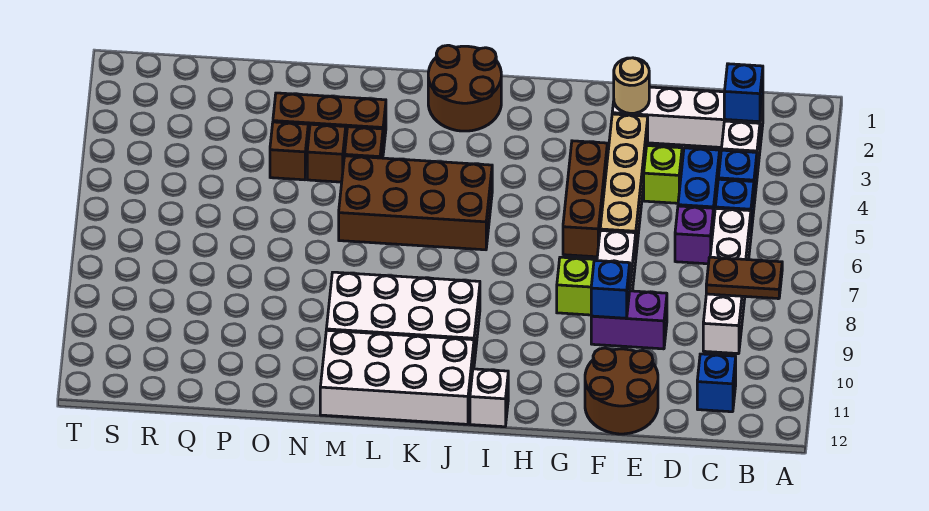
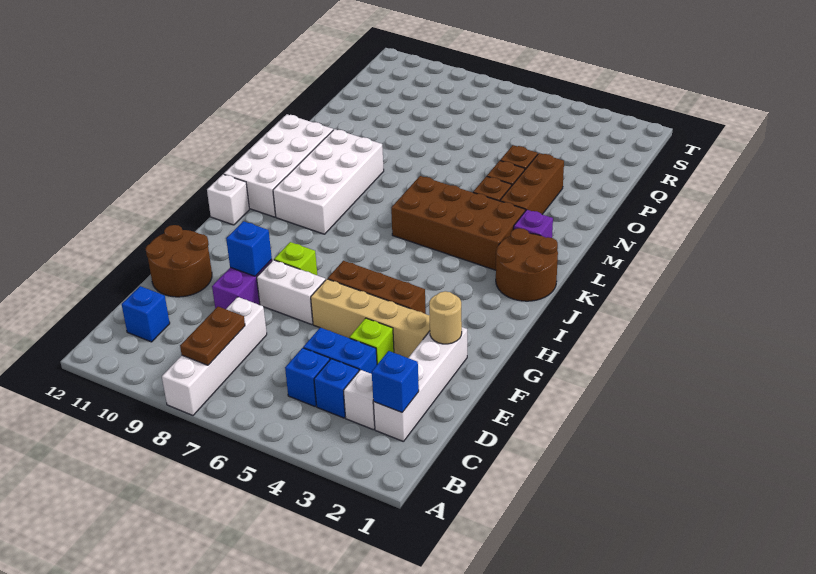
white 1x4 brick [703,208,751,354] -> white 1x4 brick turned to [162,297,267,415]
purple 1x1 brick [675,206,713,264] -> purple 1x1 brick moved to [514,210,553,238]
brown 2x4 brick [339,156,492,250] -> brown 2x4 brick turned to [391,176,525,270]

